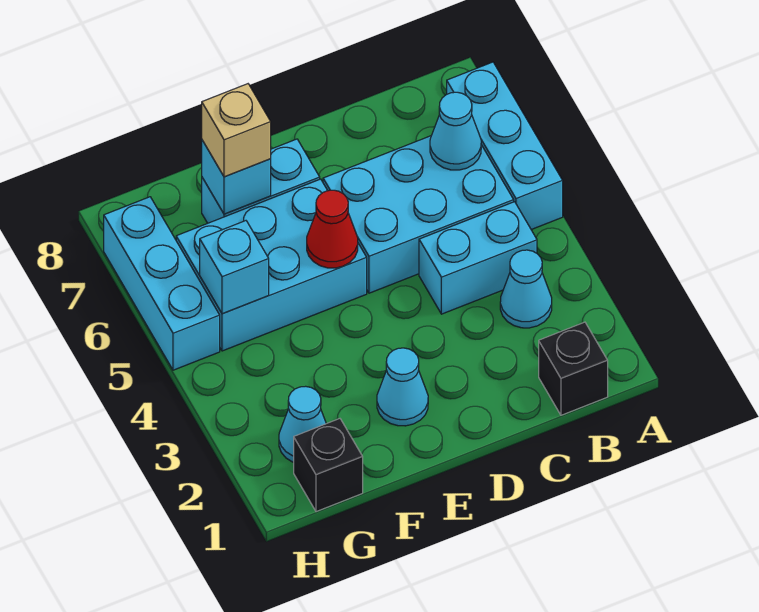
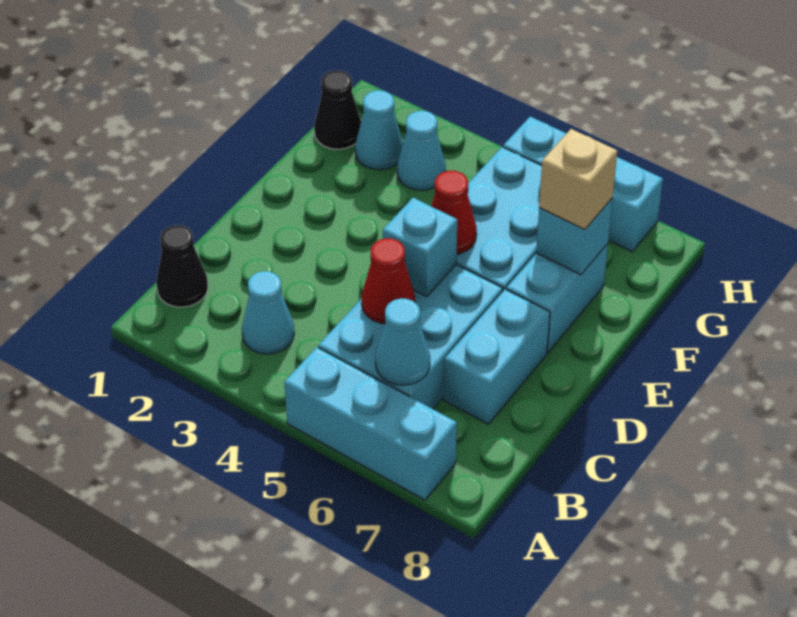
black 1x1 brick [539,322,608,415] -> black 1x1 cone [156,225,208,307]
cyan 1x2 brick [419,202,537,314] -> cyan 1x2 brick moved to [444,289,550,424]
none -> red 1x1 cone [362,238,415,324]
cyan 1x1 cone [377,348,428,426] -> cyan 1x1 cone moved to [397,111,446,190]
black 1x1 brick [294,419,363,512] -> black 1x1 cone [314,70,361,149]
cyan 1x1 brick [200,221,269,314] -> cyan 1x1 brick moved to [383,198,457,297]

